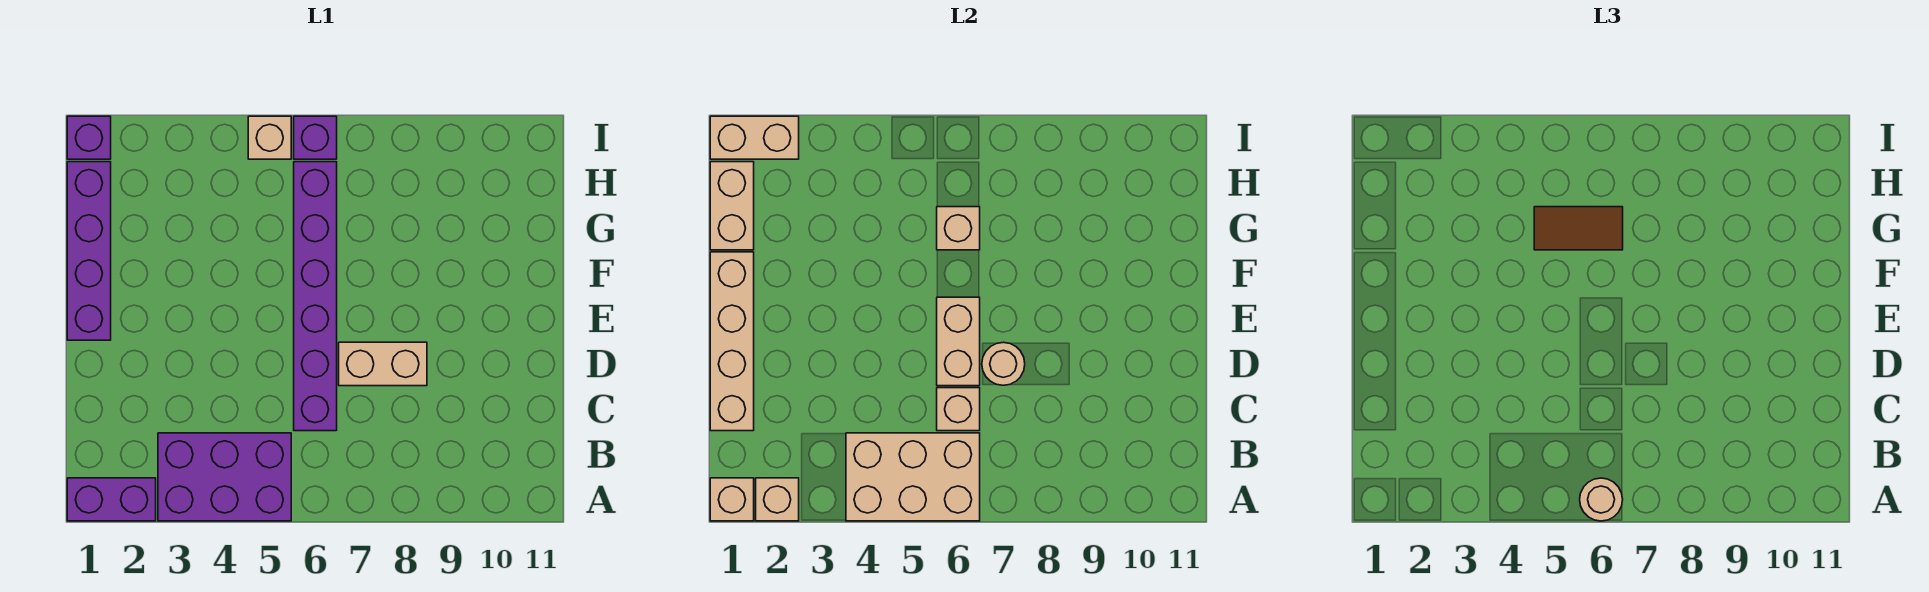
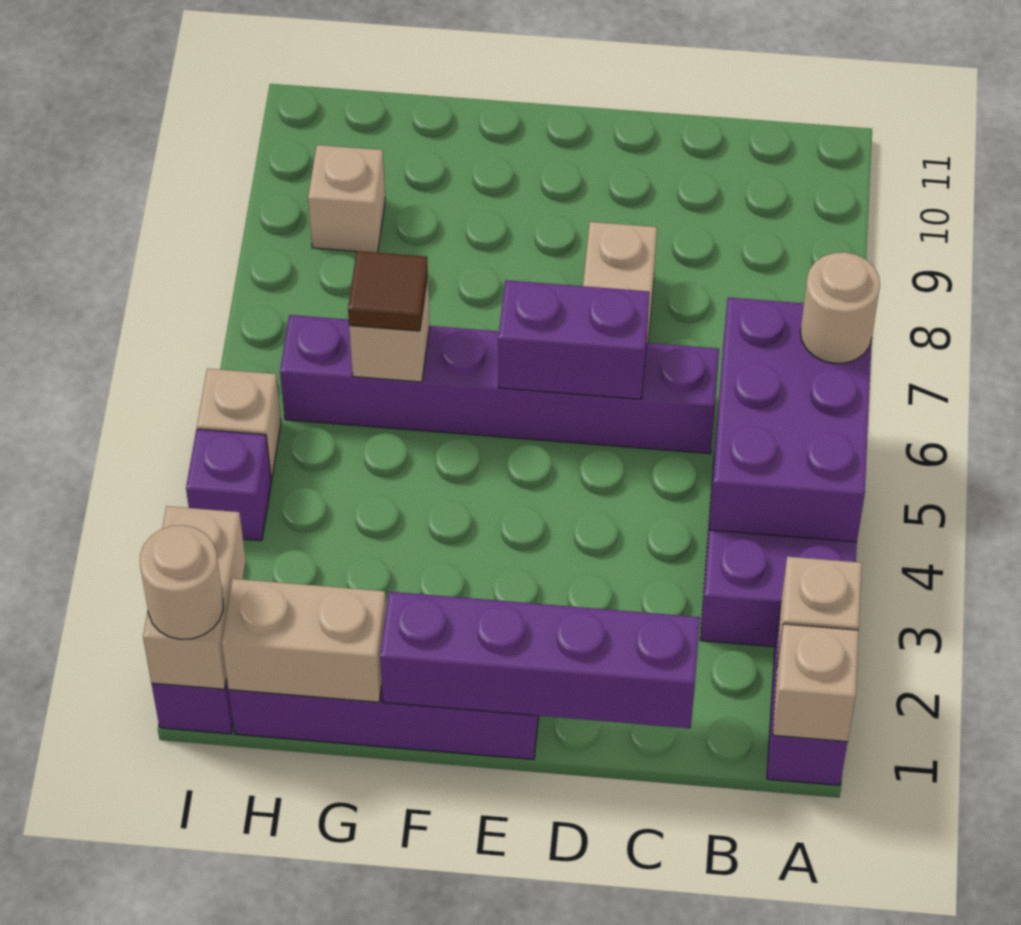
tan 2x3 brick [846,433,980,521] -> purple 2x3 brick [709,297,872,542]
tan 1x4 brick [710,252,754,431] -> purple 1x4 brick [380,592,700,728]
tan 1x1 brick [937,388,980,431] -> tan 1x1 brick moved to [308,145,385,253]
tan 1x2 brick [937,297,980,386] -> purple 1x2 brick [498,280,650,399]
tan 1x1 round brick [982,342,1025,385] -> tan 1x1 round brick moved to [140,525,223,639]
brown 1x2 tile [1534,207,1623,250] -> brown 1x1 tile [348,251,428,331]
purple 1x1 brick [294,116,337,159] -> purple 1x1 brick moved to [186,429,271,541]

